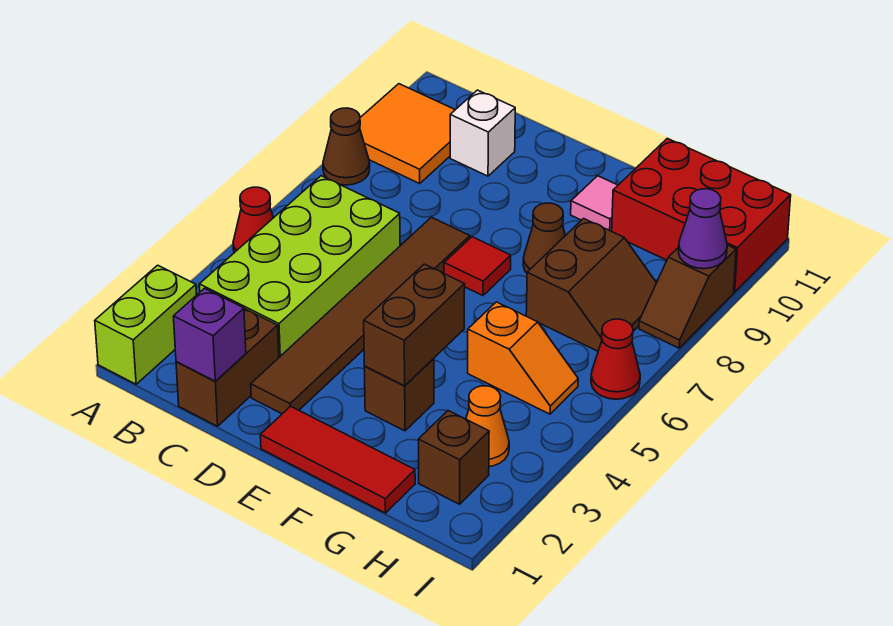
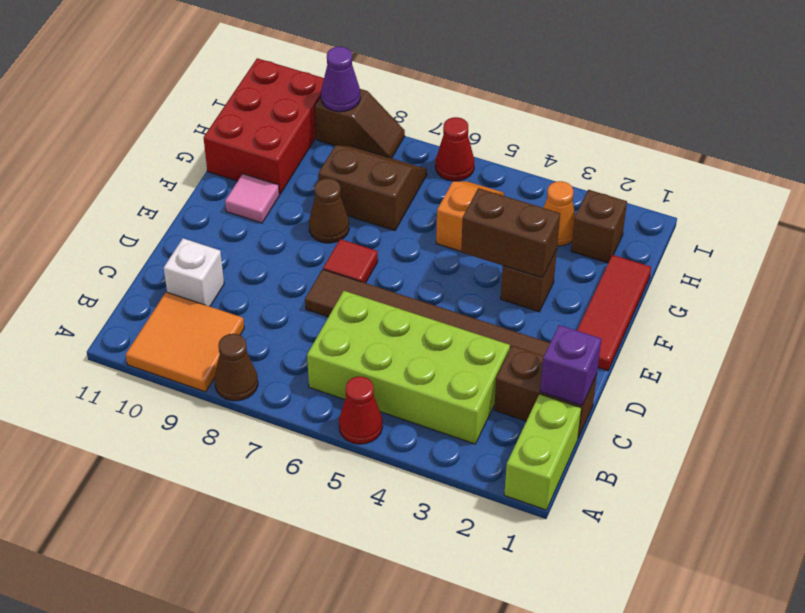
lime 1x2 brick [95,265,196,384] -> lime 1x2 brick turned to [504,394,581,510]

